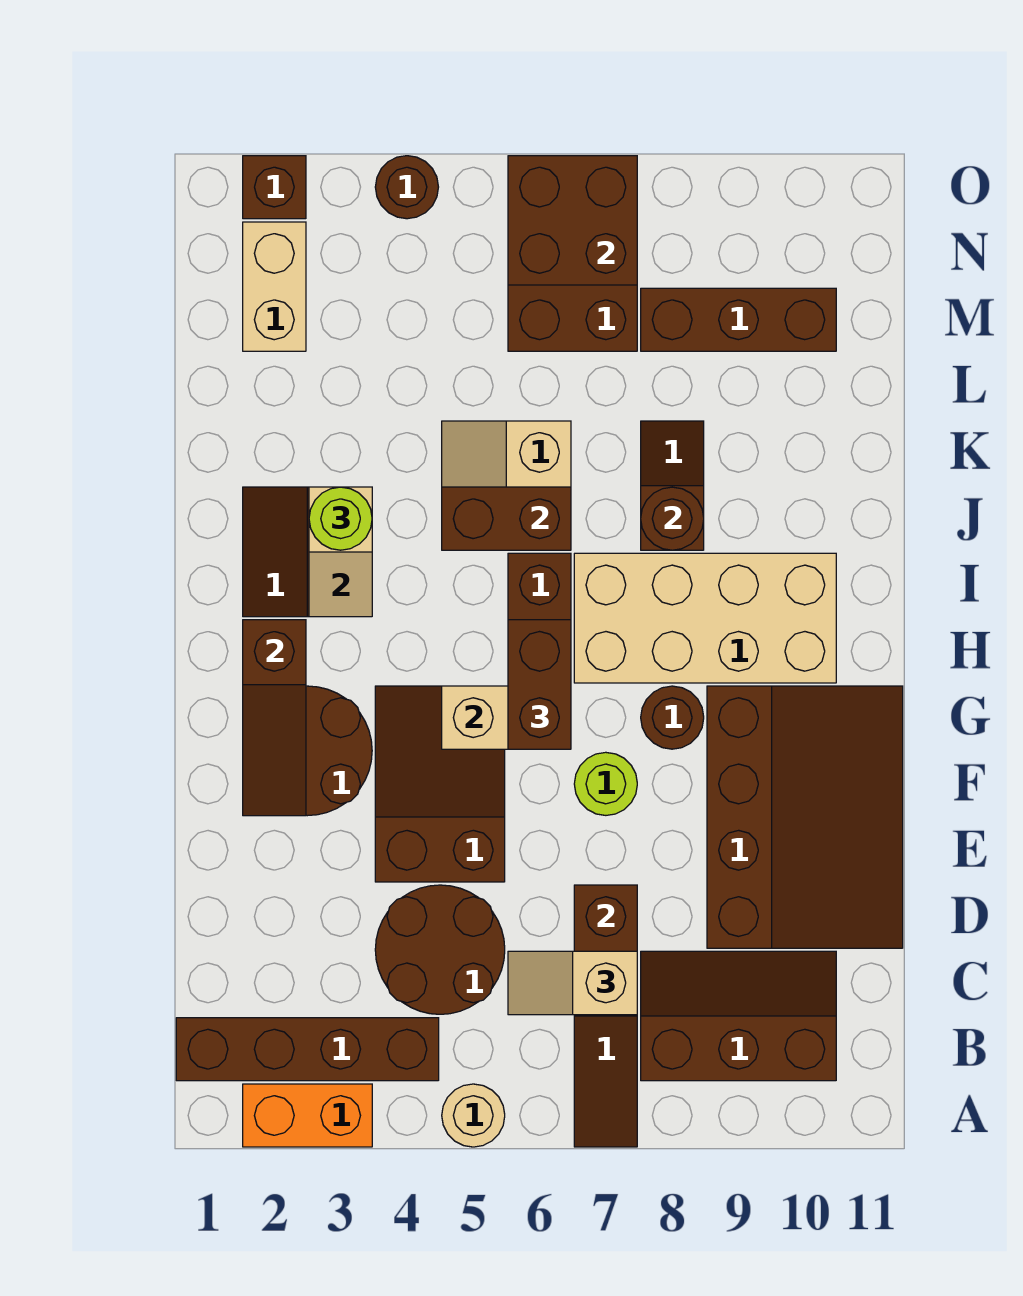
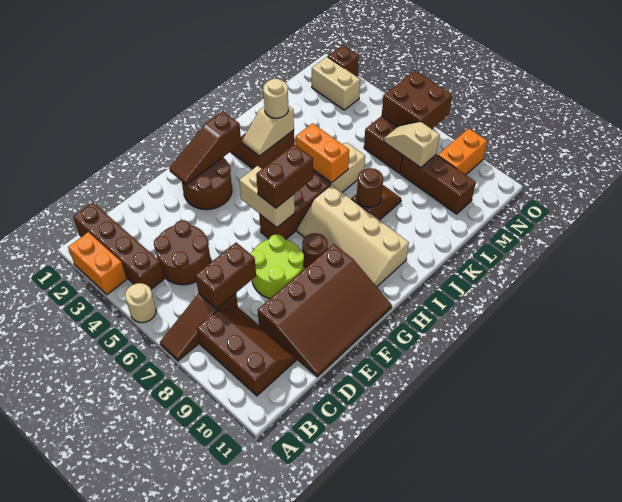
tan 1x2 slope [508,951,637,1015] -> tan 1x2 slope moved to [384,121,440,168]
brown 2x3 slope [375,686,505,882] -> none
lime 1x1 round brick [574,752,637,815] -> lime 2x2 round brick [251,234,304,298]
tan 2x4 brick [574,553,836,683] -> tan 2x4 slope [297,185,409,287]
lime 1x1 round brick [309,487,372,550] -> tan 1x1 round brick [263,79,288,118]
brown 1x2 brick [442,487,571,550] -> orange 1x2 brick [296,123,349,183]
tan 1x2 brick [243,222,306,351] -> tan 1x2 brick turned to [312,57,360,110]
none -> orange 1x2 brick [438,129,487,175]
brown 1x1 round brick [375,156,438,219] -> none

